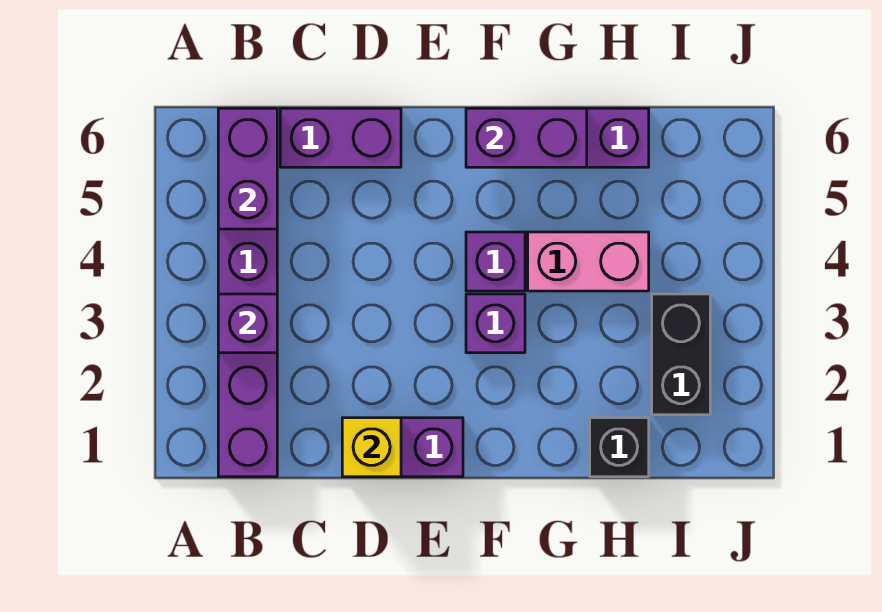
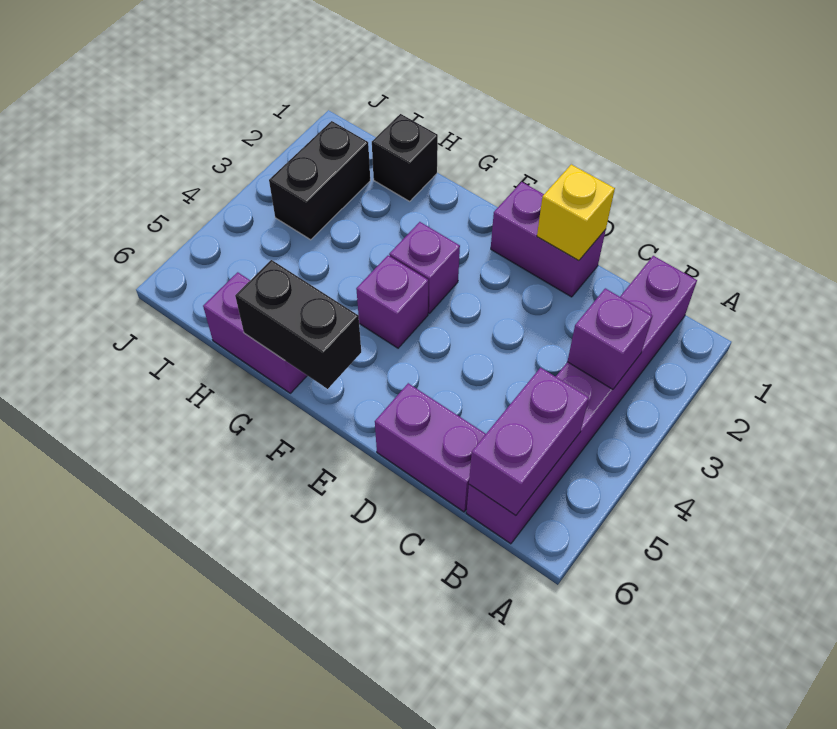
purple 1x2 brick [466,108,587,167] -> black 1x2 brick [235,260,361,389]
pink 1x2 brick [528,232,649,291] -> none

